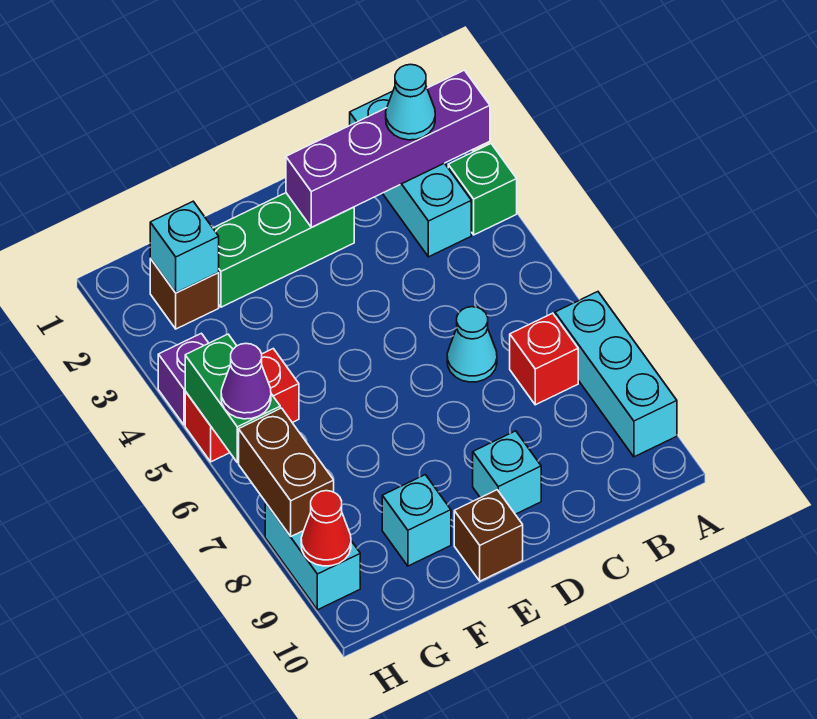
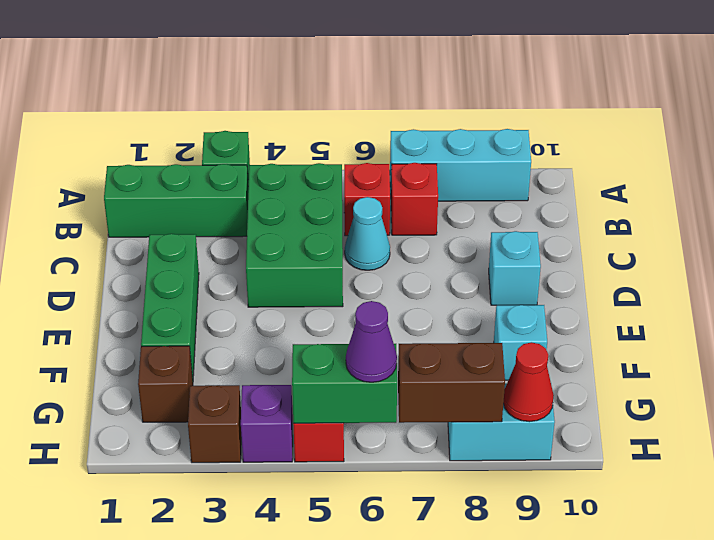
purple 1x4 brick [286,70,490,227] -> none
cyan 1x3 brick [350,91,471,257] -> green 1x3 brick [104,164,248,237]
cyan 1x1 cone [386,64,435,140] -> none
none -> green 2x3 brick [246,163,343,307]
none -> red 1x1 brick [344,163,390,236]
brown 1x1 brick [454,490,523,581] -> brown 1x1 brick moved to [188,385,241,463]
cyan 1x1 brick [150,202,219,293] -> none

